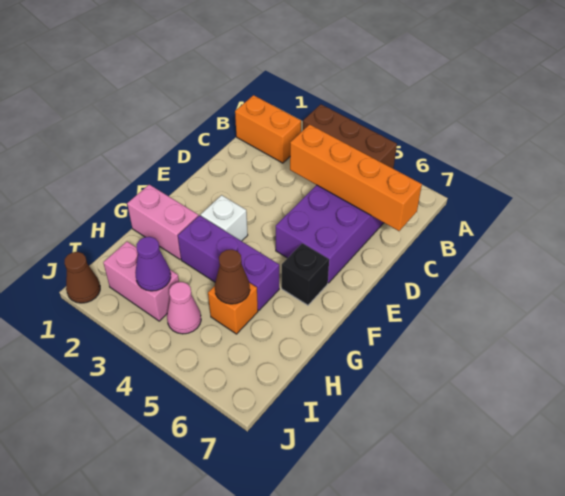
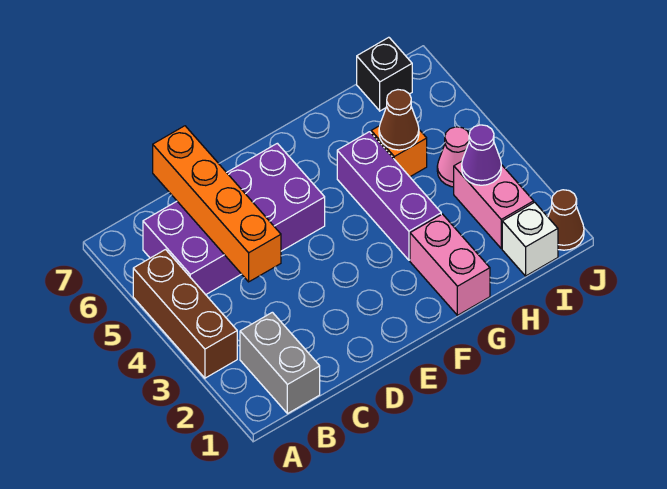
orange 1x2 brick [235,95,301,163] -> grey 1x2 brick [240,312,320,414]
white 1x1 brick [201,195,248,241] -> white 1x1 brick moved to [502,202,558,276]
black 1x1 brick [282,243,329,305] -> black 1x1 brick moved to [357,37,412,111]

